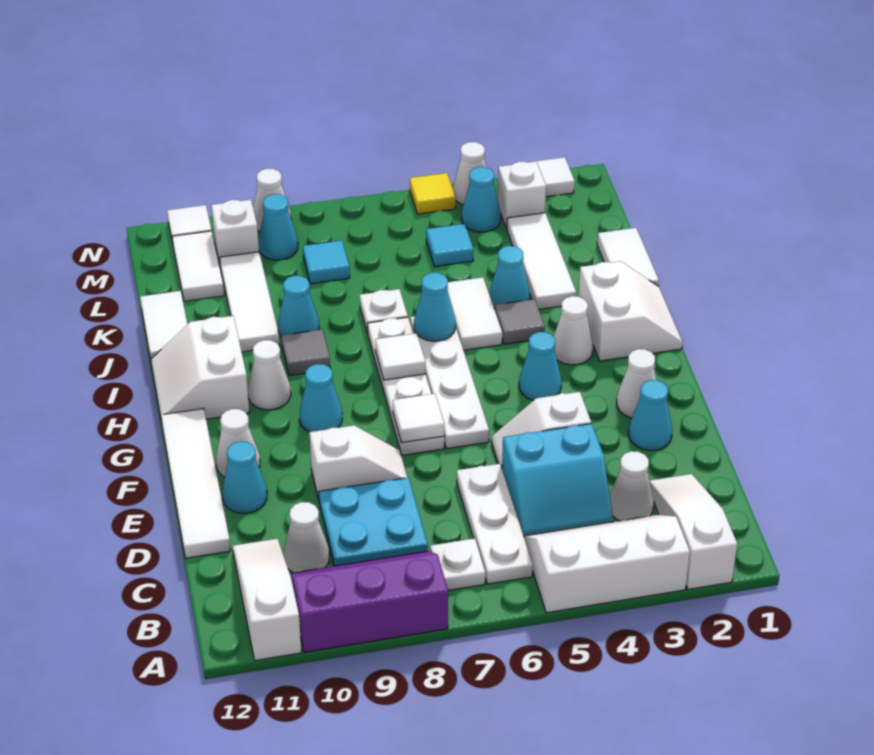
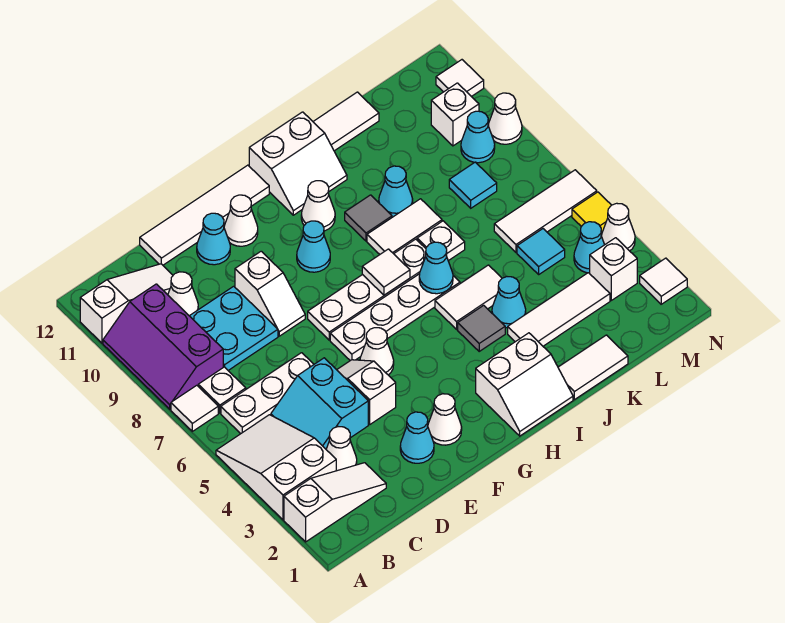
white 2x3 slope [524,515,690,613] -> white 2x3 slope turned to [216,415,336,520]
purple 2x3 slope [290,551,448,653] -> purple 2x3 slope turned to [103,284,223,409]
white 1x1 tile [393,394,444,443] -> white 1x1 tile moved to [171,385,218,431]
cyan 1x1 cone [519,332,562,400] -> none
white 1x1 cone [554,296,593,365] -> white 1x1 cone moved to [360,328,394,375]
white 2x2 slope [151,316,250,422] -> white 2x2 slope turned to [249,112,347,215]
white 1x3 tile [220,252,280,352] -> white 1x3 tile moved to [494,170,597,252]
white 1x2 tile [172,231,224,301] -> white 1x2 tile moved to [367,199,442,254]

